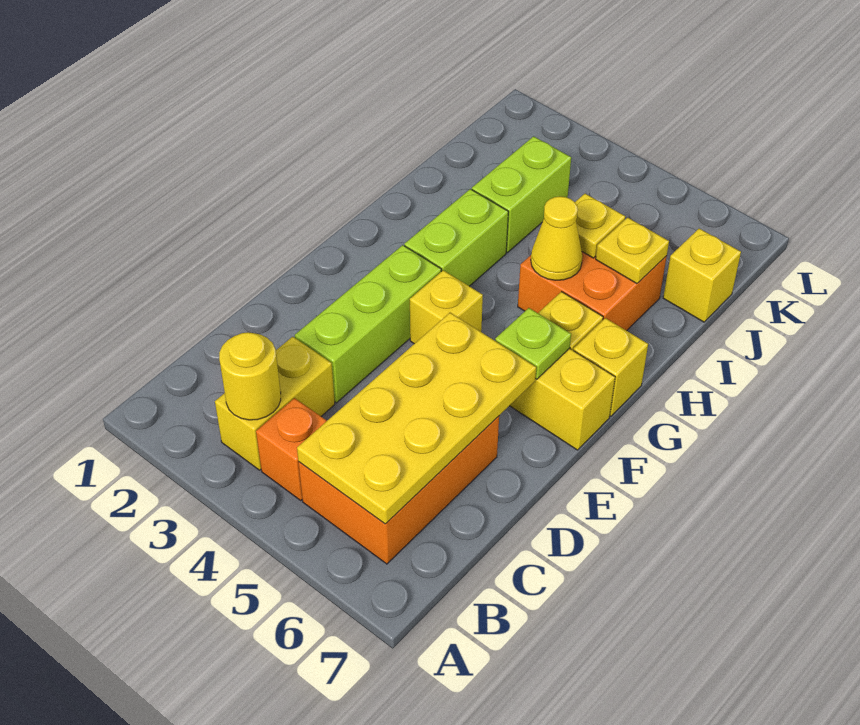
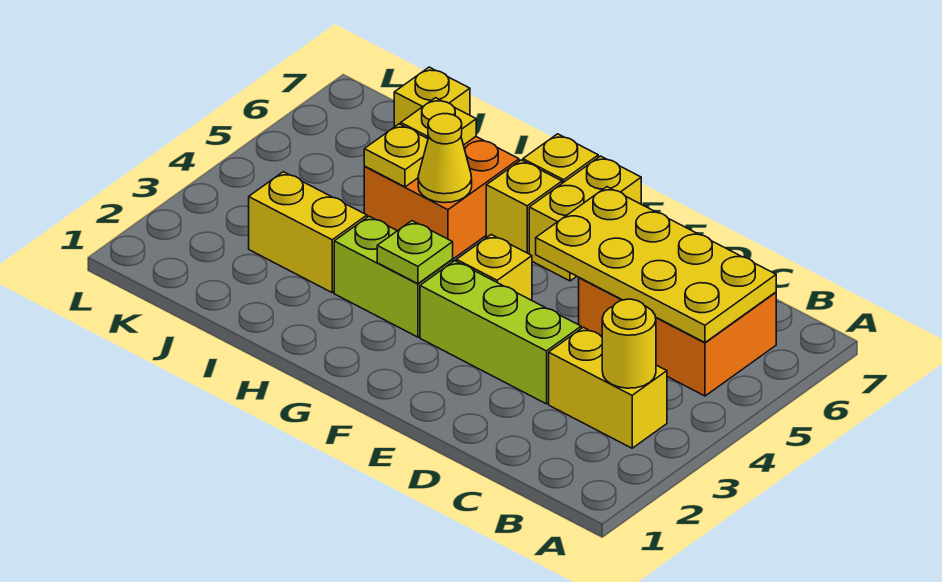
orange 1x1 brick [256,398,327,500] -> none
lime 1x1 plate [495,308,571,379] -> lime 1x1 plate moved to [377,221,453,284]
lime 1x2 brick [472,136,571,253] -> yellow 1x2 brick [249,172,367,292]

